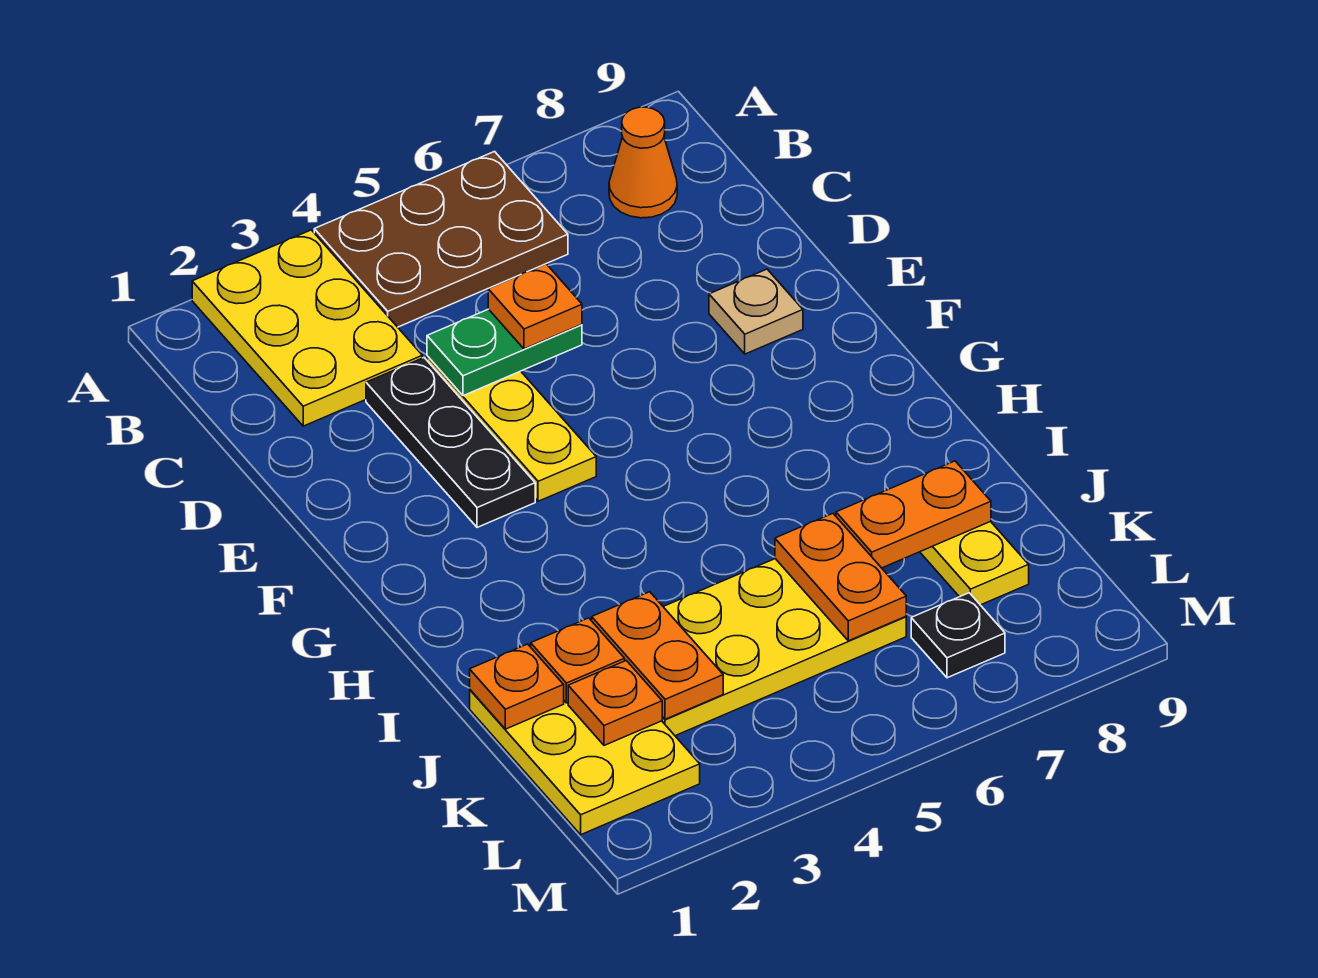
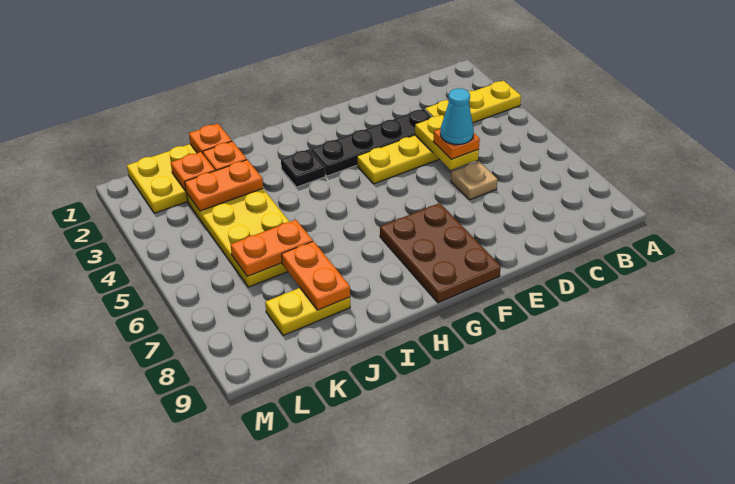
yellow 2x3 plate [192,230,422,426] -> yellow 1x3 plate [425,81,521,123]
brown 2x3 plate [314,152,568,327] -> brown 2x3 plate moved to [380,203,501,303]
orange 1x1 cone [609,107,677,218] -> none
black 1x3 plate [366,358,535,527] -> black 1x4 plate [311,109,432,176]
green 1x2 plate [427,309,582,396] -> yellow 1x2 plate [415,115,479,170]
none -> cyan 1x1 cone [440,88,474,145]
tan 1x1 plate [709,269,803,354] -> tan 1x1 plate moved to [451,161,498,200]
black 1x1 plate [911,593,1005,678] -> black 1x1 plate moved to [281,149,325,187]

